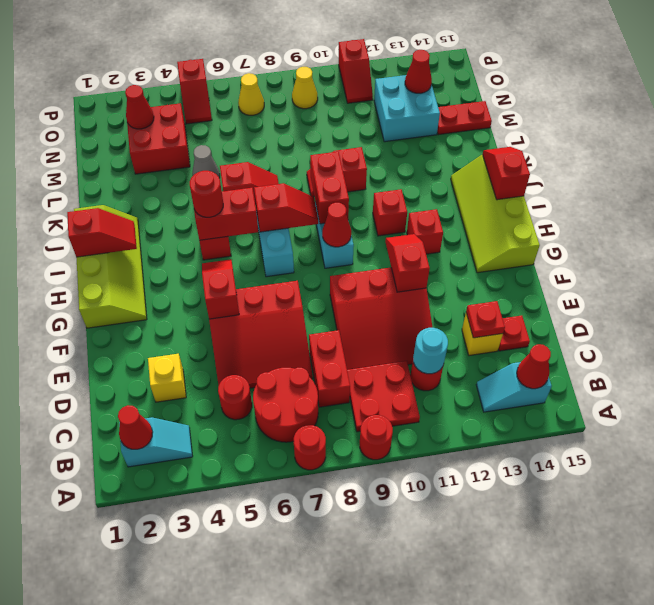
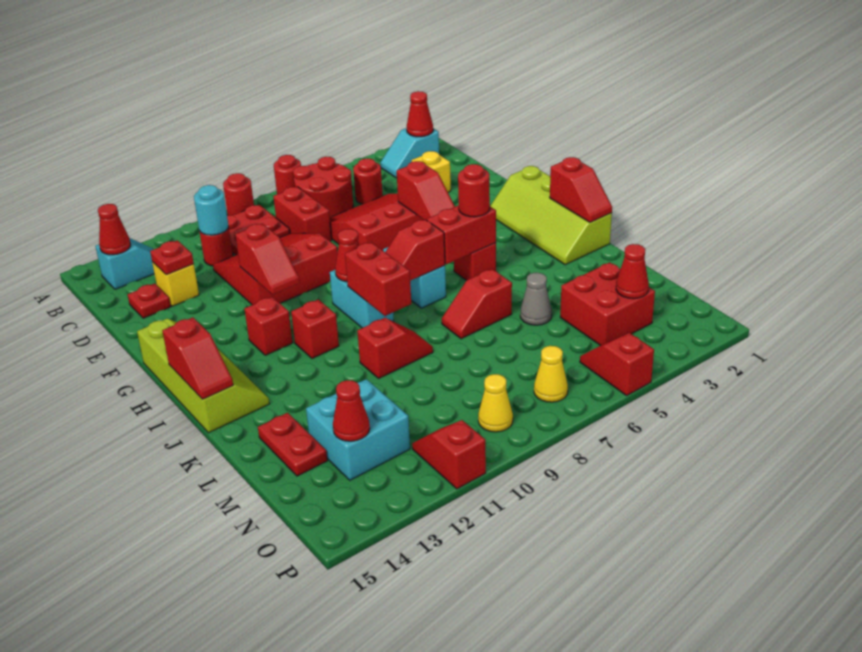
red 1x2 slope [67,208,137,257] -> red 1x2 slope turned to [550,157,612,222]
red 1x2 plate [437,101,492,135] -> red 1x2 plate turned to [258,413,327,476]

